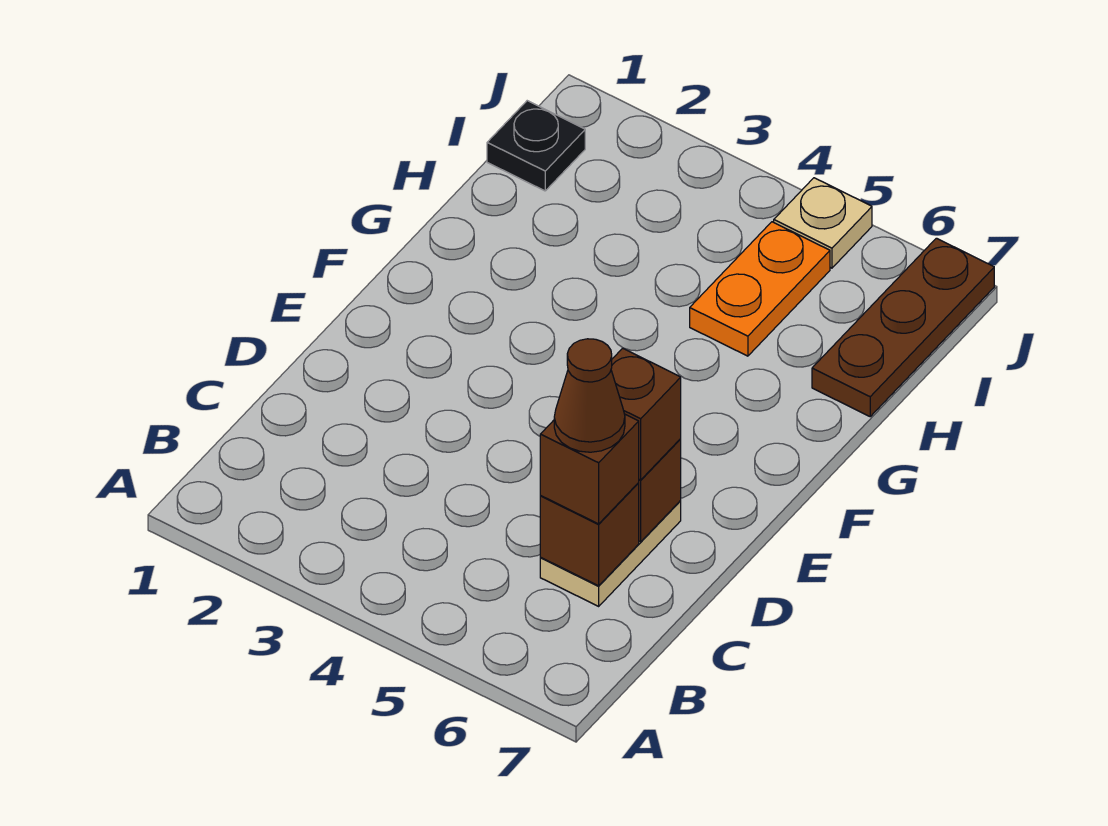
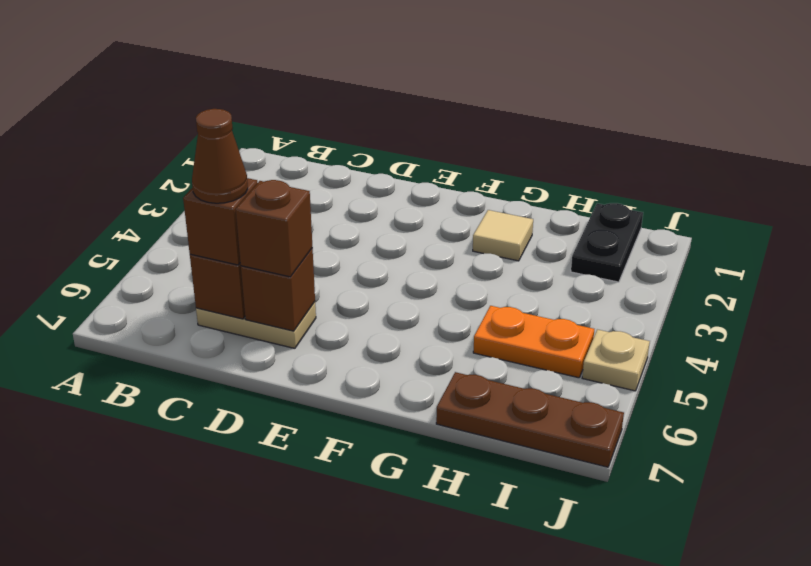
none -> tan 1x1 tile [473,210,533,261]
black 1x1 plate [487,101,585,191] -> black 1x2 plate [571,203,643,282]

